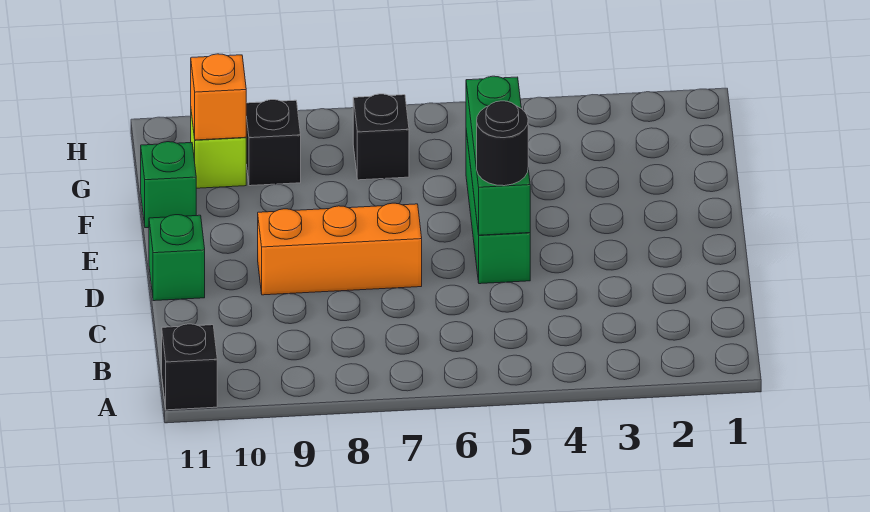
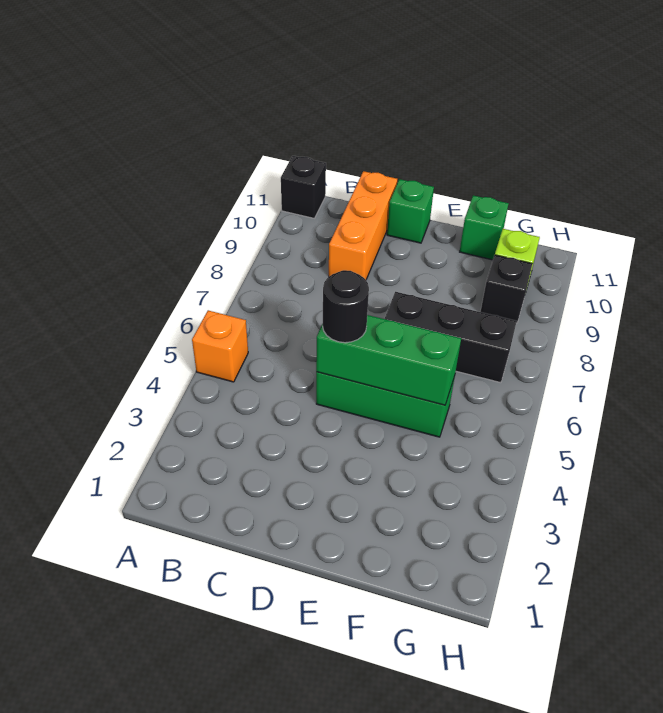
orange 1x3 brick [258,203,422,295] -> orange 1x3 brick moved to [329,171,397,280]
black 1x1 brick [353,94,409,180] -> black 1x3 brick [385,292,517,383]
orange 1x1 brick [191,54,246,140] -> orange 1x1 brick moved to [192,310,248,382]

